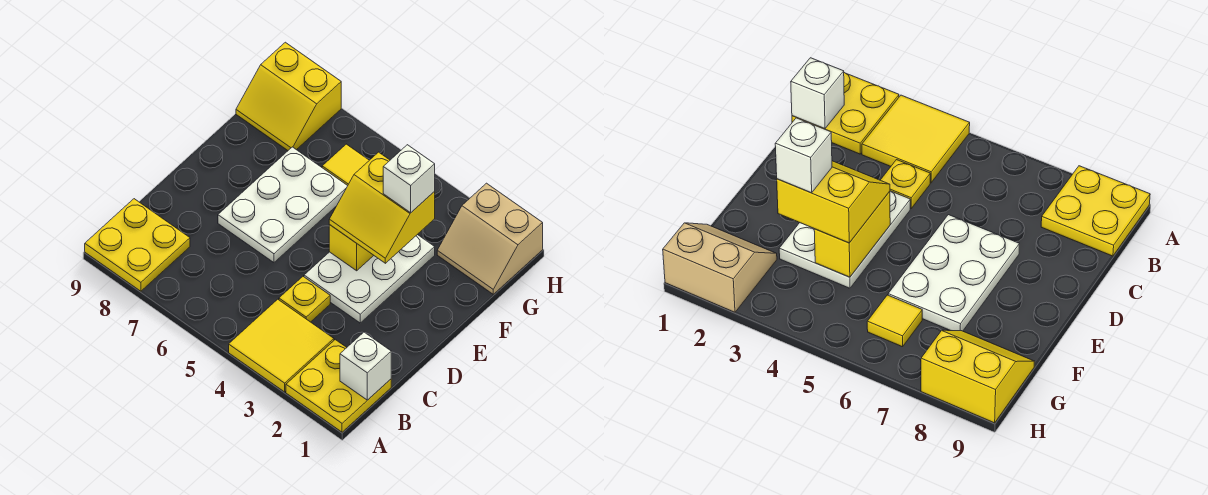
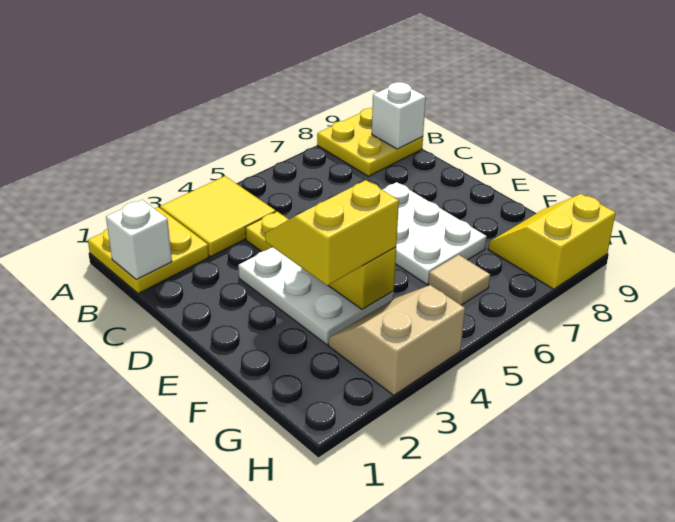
white 1x1 brick [383,145,435,213] -> white 1x1 brick moved to [372,82,426,149]
tan 2x2 slope [437,183,543,294] -> tan 2x2 slope moved to [328,285,465,395]
yellow 1x1 tile [322,144,369,186] -> tan 1x1 tile [428,255,490,305]

